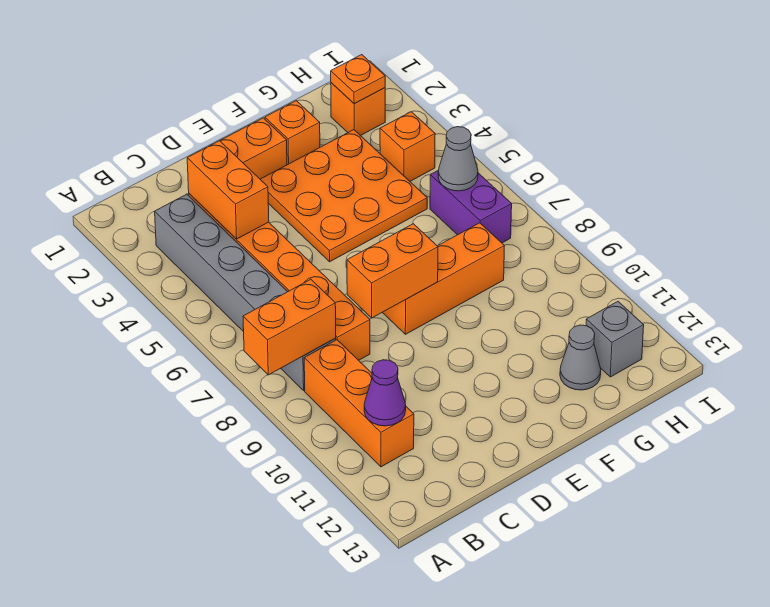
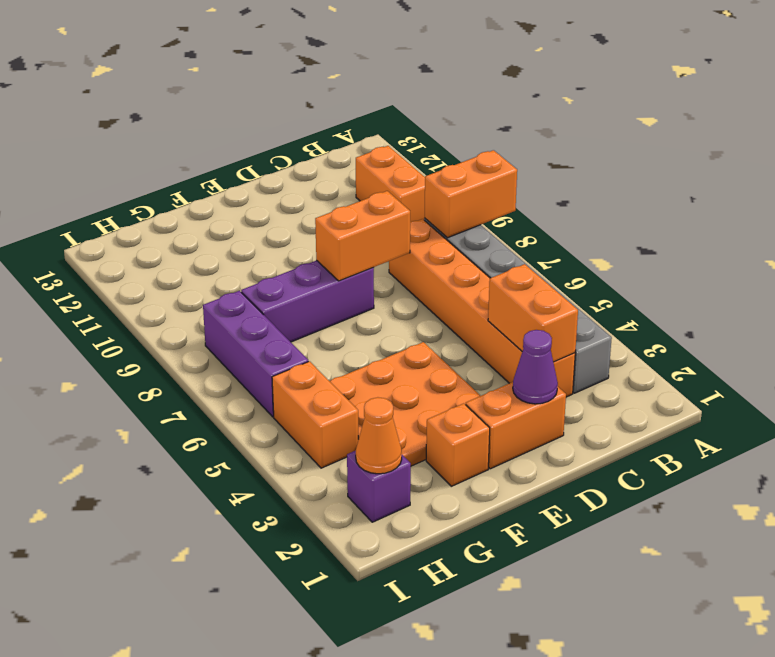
orange 1x3 brick [304,340,414,467] -> orange 1x2 brick [356,146,425,222]
purple 1x1 cone [364,360,406,426] -> purple 1x1 cone moved to [513,330,558,404]
orange 1x3 brick [382,223,504,334] -> purple 1x3 brick [241,260,374,342]
grey 1x1 cone [560,325,601,390] -> none
orange 1x1 brick [331,83,385,136] -> purple 1x1 brick [347,451,411,522]
orange 1x1 plate [331,55,385,104] -> orange 1x1 cone [356,397,402,474]
orange 1x1 brick [380,112,435,181] -> orange 1x2 brick [272,361,359,468]
purple 1x2 brick [430,171,512,243] -> purple 1x3 brick [203,291,308,417]
grey 1x1 cone [438,127,478,191] -> none
grey 1x1 brick [586,301,644,377] -> none

